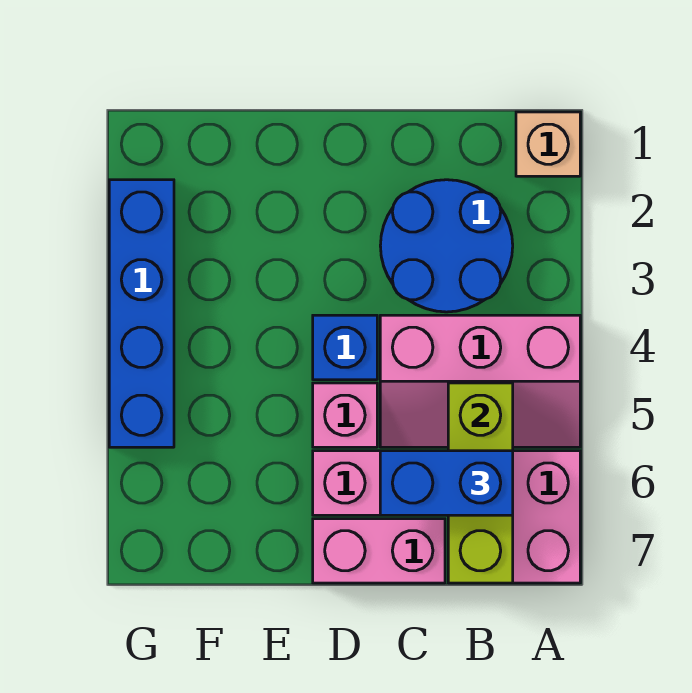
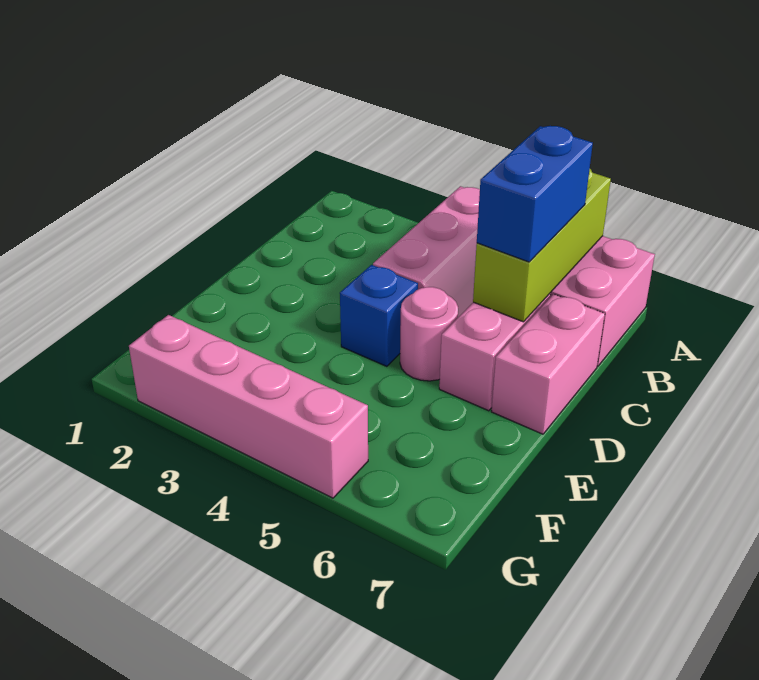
tan 1x1 brick [516,112,580,176] -> none
blue 2x2 round brick [380,180,513,312] -> none
lime 1x3 brick [448,383,513,583] -> lime 1x3 brick turned to [473,169,611,322]
pink 1x1 brick [313,383,377,447] -> pink 1x1 round brick [400,287,458,381]
blue 1x4 brick [109,180,174,447] -> pink 1x4 brick [129,315,368,498]

